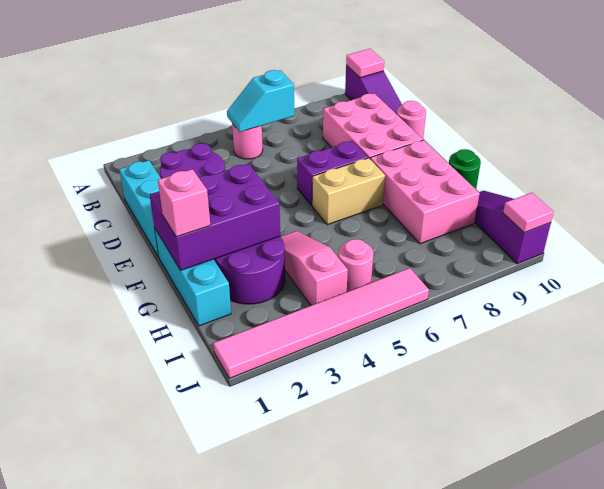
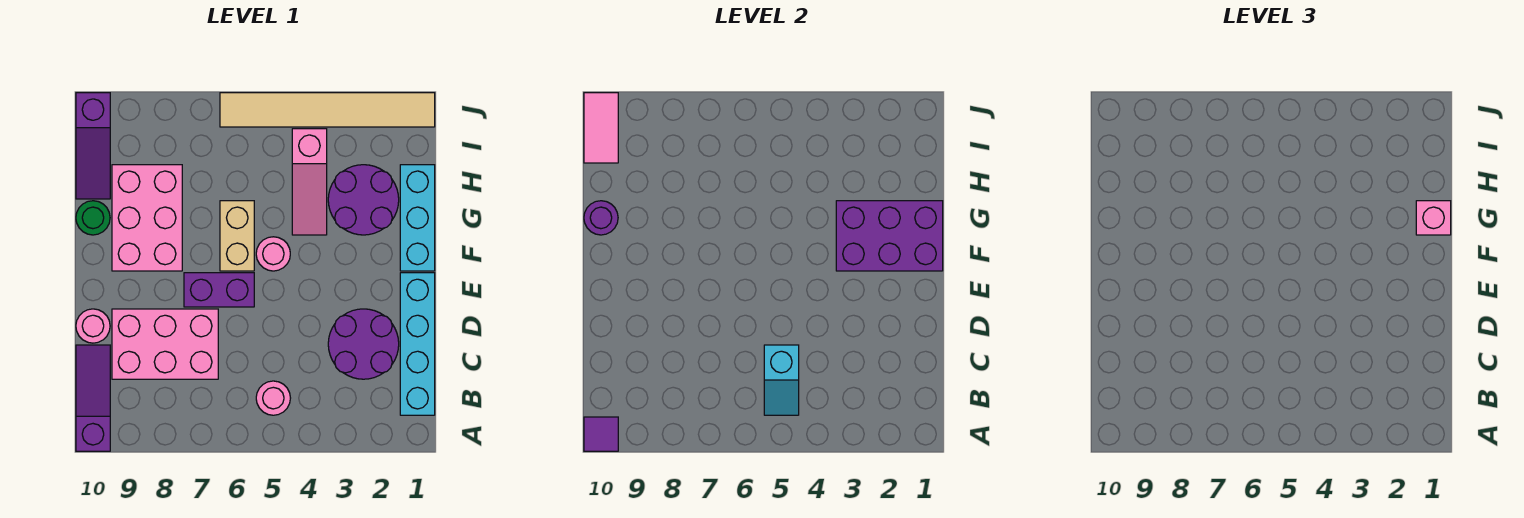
pink 1x1 tile [346,49,384,78] -> purple 1x1 tile [584,417,618,451]
cyan 1x2 slope [227,70,294,132] -> cyan 1x2 slope turned to [764,345,799,415]
cyan 1x3 brick [119,160,161,257] -> cyan 1x4 brick [400,273,435,415]
pink 2x3 brick [323,93,423,159] -> pink 2x3 brick turned to [112,309,218,379]
tan 1x2 brick [312,158,385,225] -> tan 1x2 brick turned to [220,201,254,271]
none -> purple 1x1 round brick [584,201,618,235]
pink 1x1 round brick [338,239,373,292] -> pink 1x1 round brick moved to [256,237,290,271]
pink 1x6 tile [213,268,429,378] -> tan 1x6 tile [220,93,435,127]
pink 1x1 tile [503,193,554,233] -> pink 1x2 tile [584,93,618,163]

